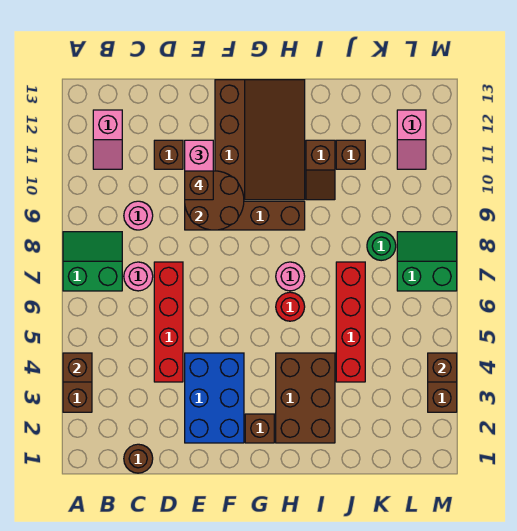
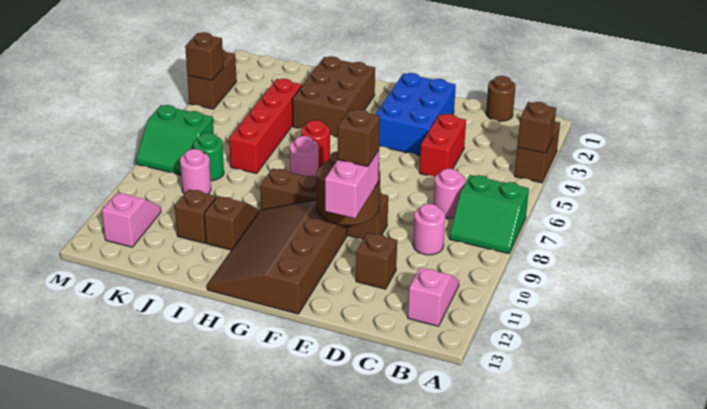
red 1x4 brick [154,262,183,382] -> red 1x2 brick [420,114,466,177]
brown 1x1 brick [245,414,274,443] -> none
none -> pink 1x1 round brick [180,149,211,194]

